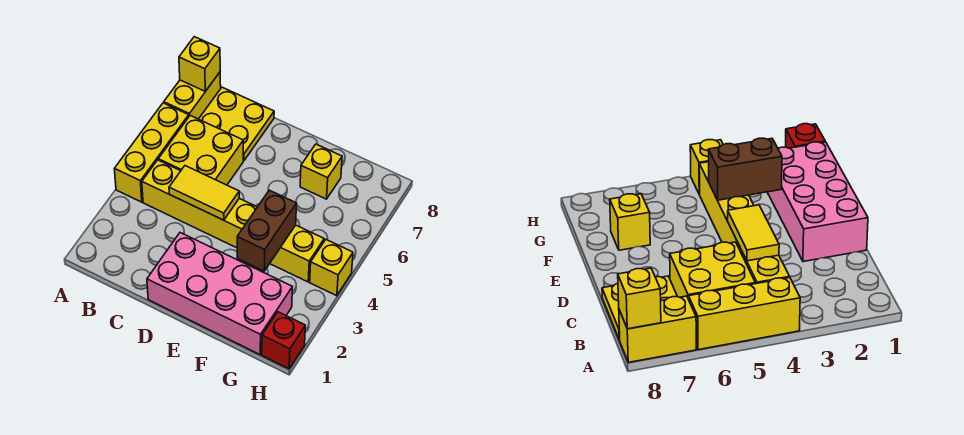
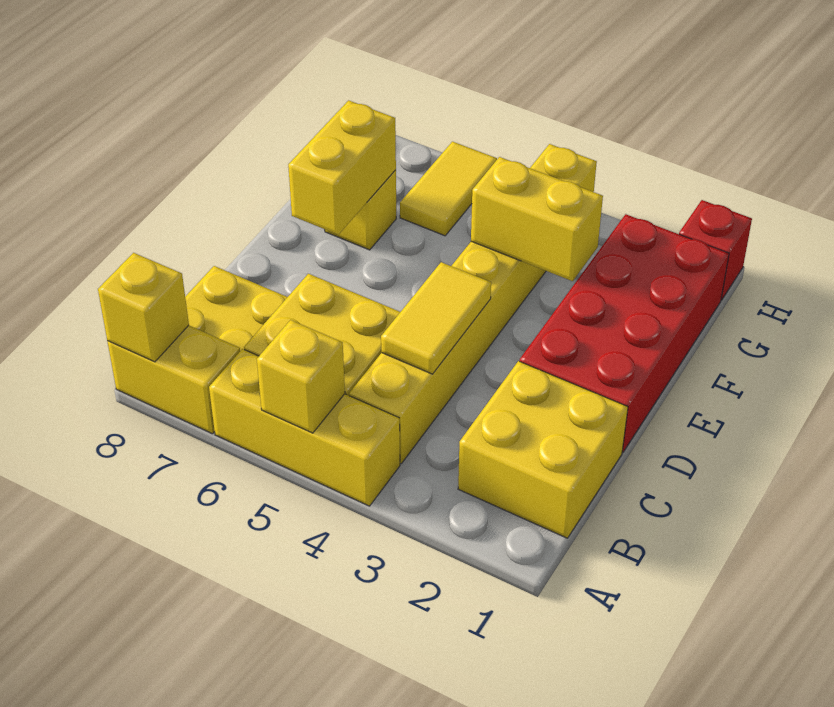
none -> yellow 1x1 brick [257,320,345,433]
none -> yellow 2x2 brick [458,361,628,538]
pink 2x4 brick [147,233,292,355] -> red 2x4 brick [520,214,729,452]
none -> yellow 1x2 brick [288,100,396,234]
brown 1x2 brick [237,190,297,271] -> yellow 1x2 brick [471,157,603,281]
none -> yellow 1x2 tile [400,142,497,236]

